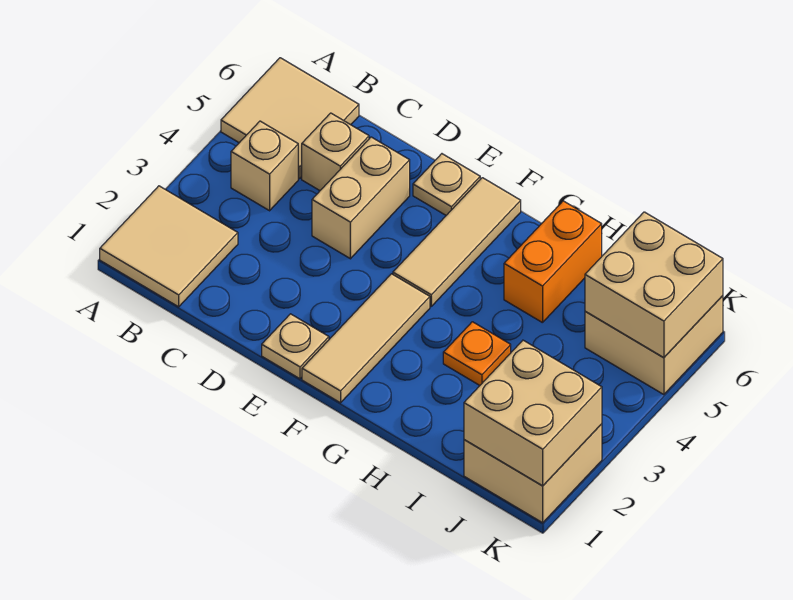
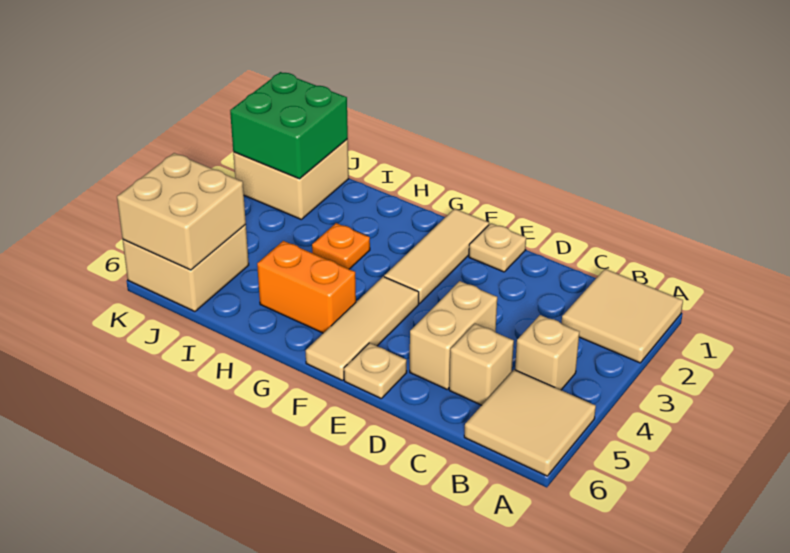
orange 1x2 brick [504,201,602,323] -> orange 1x2 brick turned to [257,241,356,333]
tan 2x2 brick [464,340,602,486] -> green 2x2 brick [230,72,348,179]

